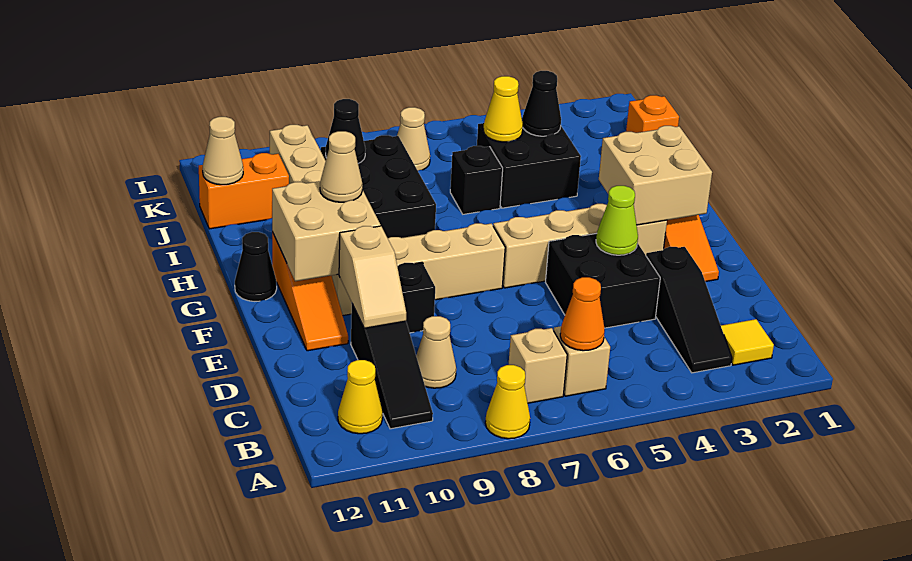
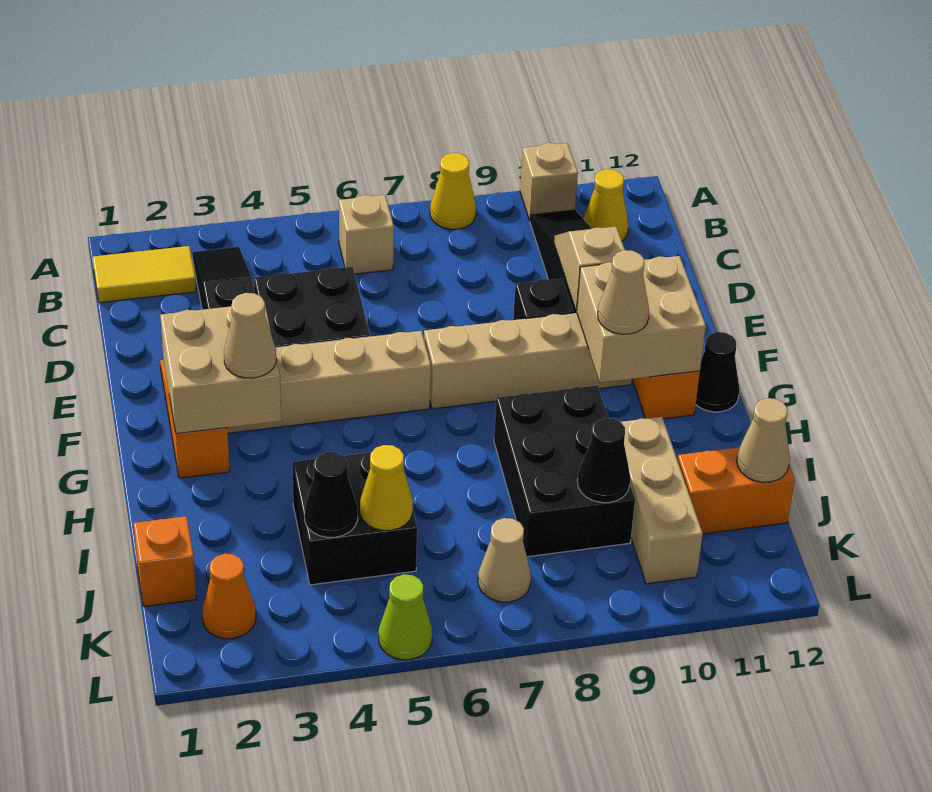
yellow 1x1 tile [721,319,774,365] -> yellow 1x2 tile [93,246,196,303]
orange 1x1 cone [560,277,605,351] -> orange 1x1 cone moved to [202,554,256,639]
tan 1x1 brick [509,328,567,403] -> tan 1x1 brick moved to [520,143,578,220]
tan 1x1 cone [416,316,456,388] -> tan 1x1 cone moved to [224,293,276,378]
lime 1x1 cone [596,186,638,255] -> lime 1x1 cone moved to [379,574,432,660]
black 1x1 brick [450,146,503,214] -> none

